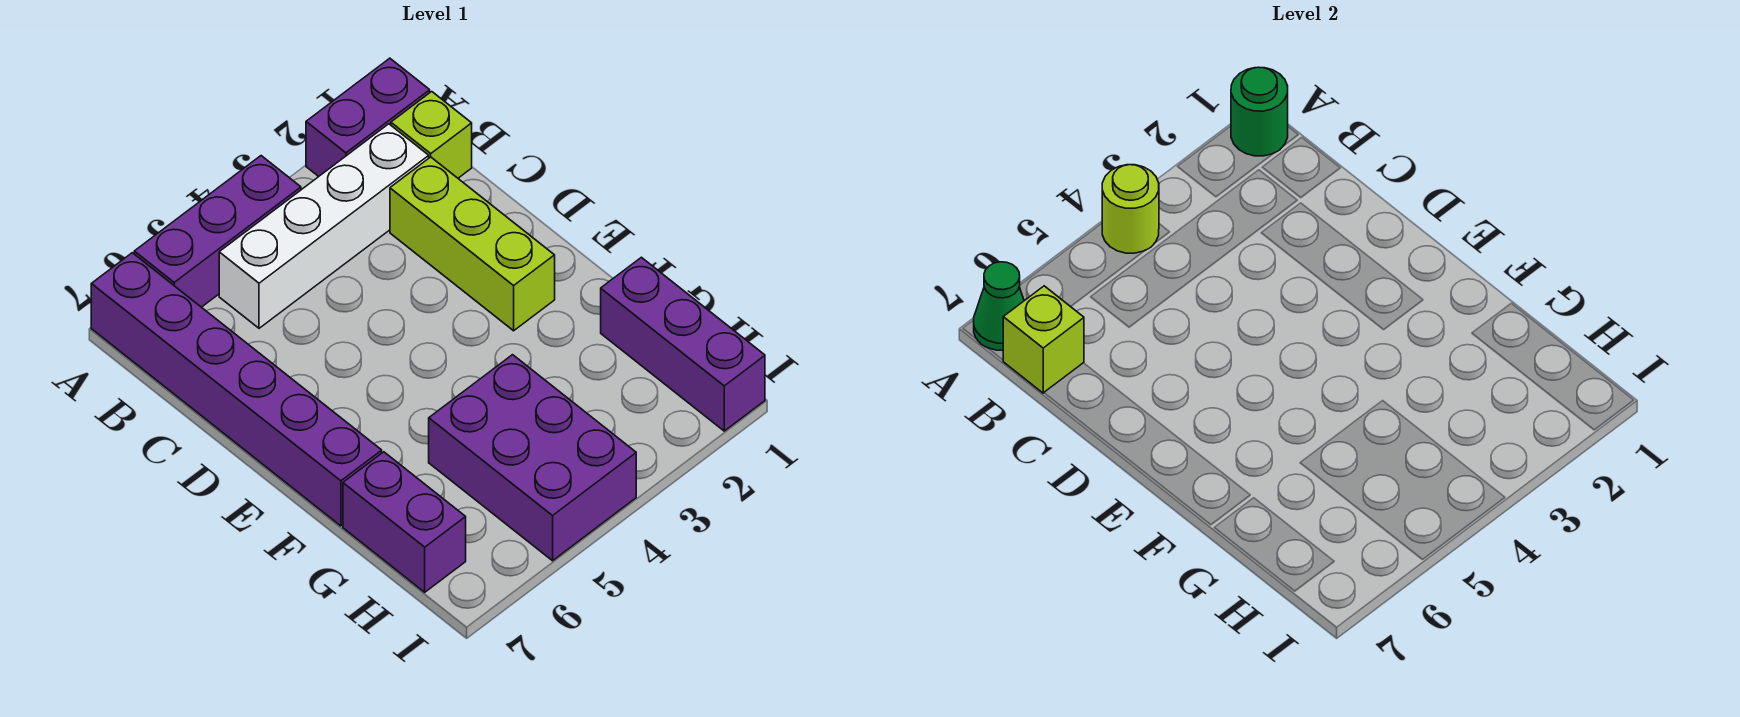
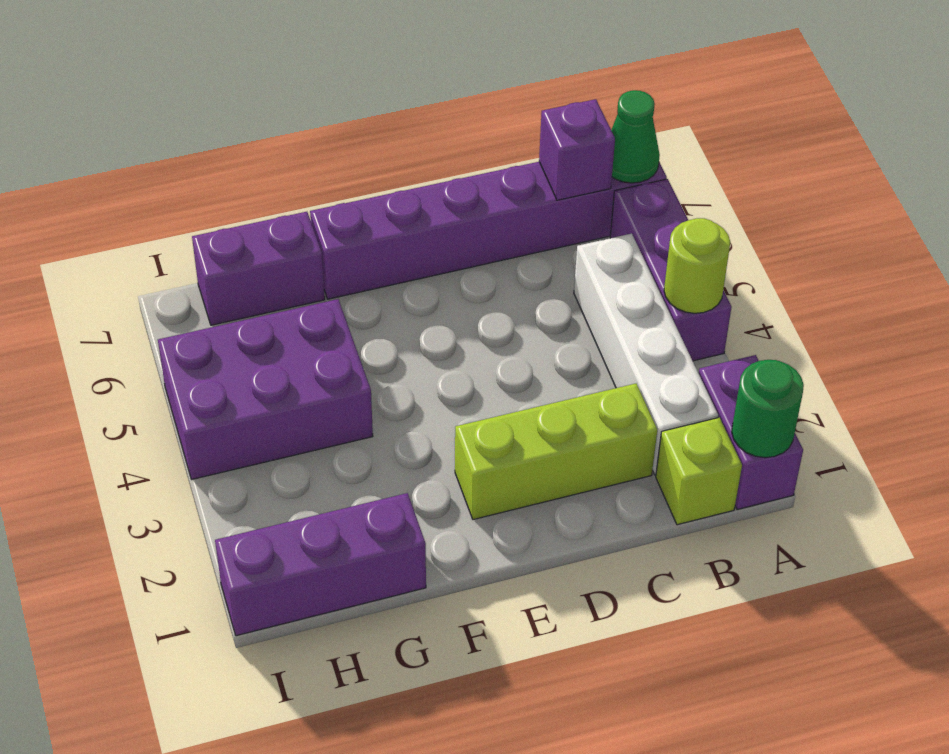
lime 1x1 brick [1003,286,1084,393] -> purple 1x1 brick [539,99,615,200]

